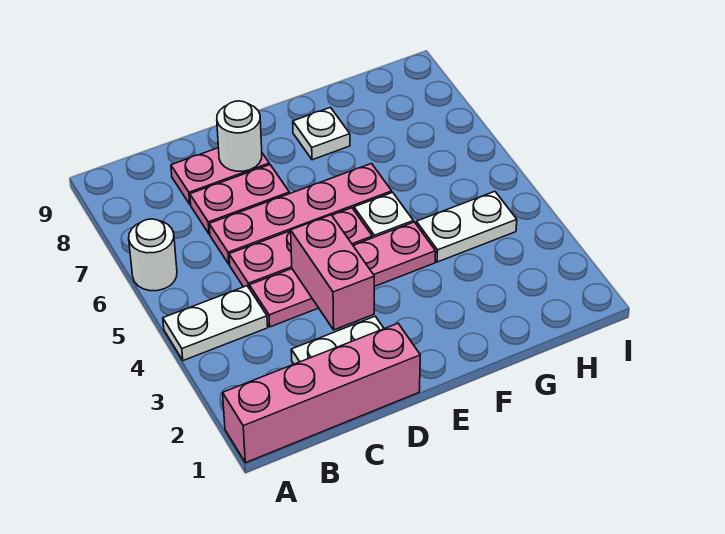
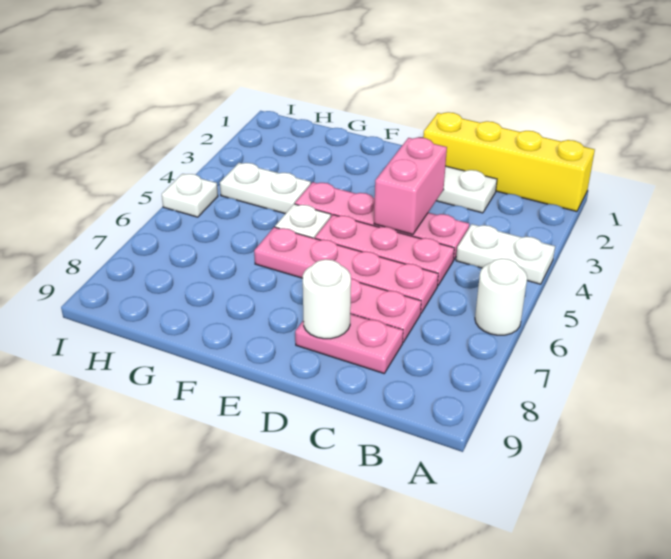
pink 1x4 brick [223,323,420,463] -> yellow 1x4 brick [423,112,595,211]
white 1x1 plate [293,108,350,160] -> white 1x1 plate moved to [162,174,218,217]

